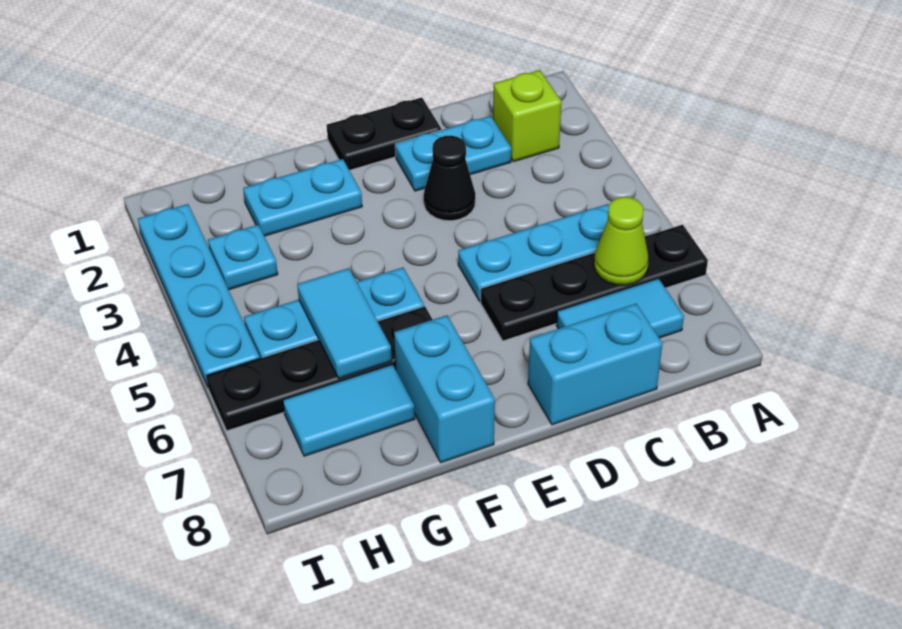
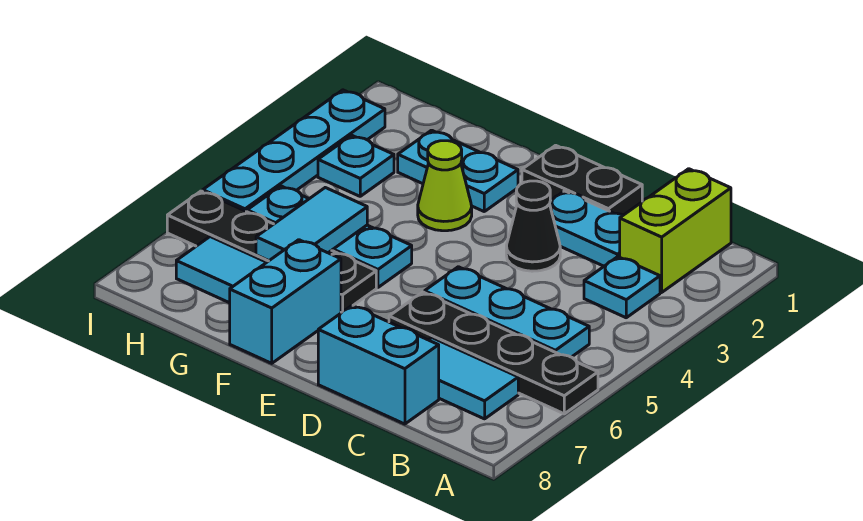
lime 1x1 brick [493,70,562,162] -> lime 1x2 brick [620,169,731,292]
none -> cyan 1x1 plate [584,257,660,318]
lime 1x1 cone [594,197,648,285] -> lime 1x1 cone moved to [418,141,472,231]

